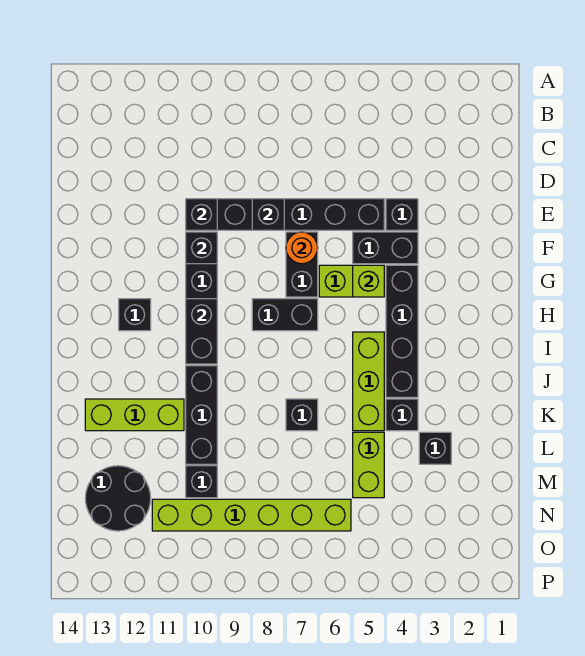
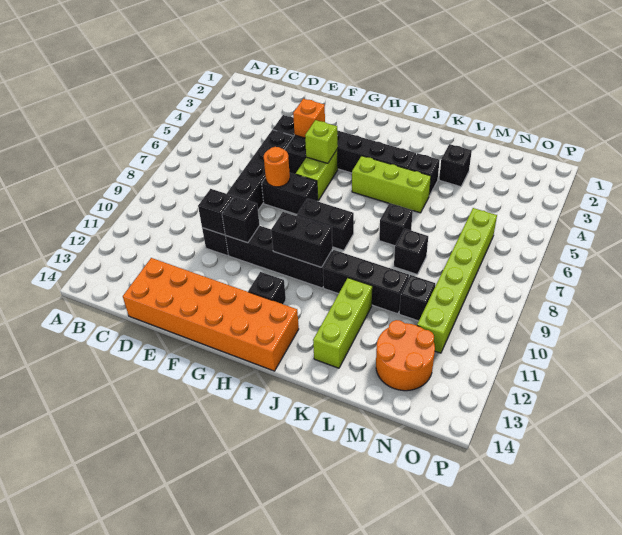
none -> orange 2x6 brick [123,258,299,371]
black 1x1 brick [252,199,284,230] -> black 1x1 brick moved to [394,229,428,274]
none -> orange 1x1 brick [293,99,325,138]
black 1x2 brick [252,299,318,331] -> black 1x2 brick turned to [297,198,354,250]
lime 1x2 brick [353,432,384,498] -> none
black 2x2 round brick [85,466,151,531] -> orange 2x2 round brick [376,320,435,391]

